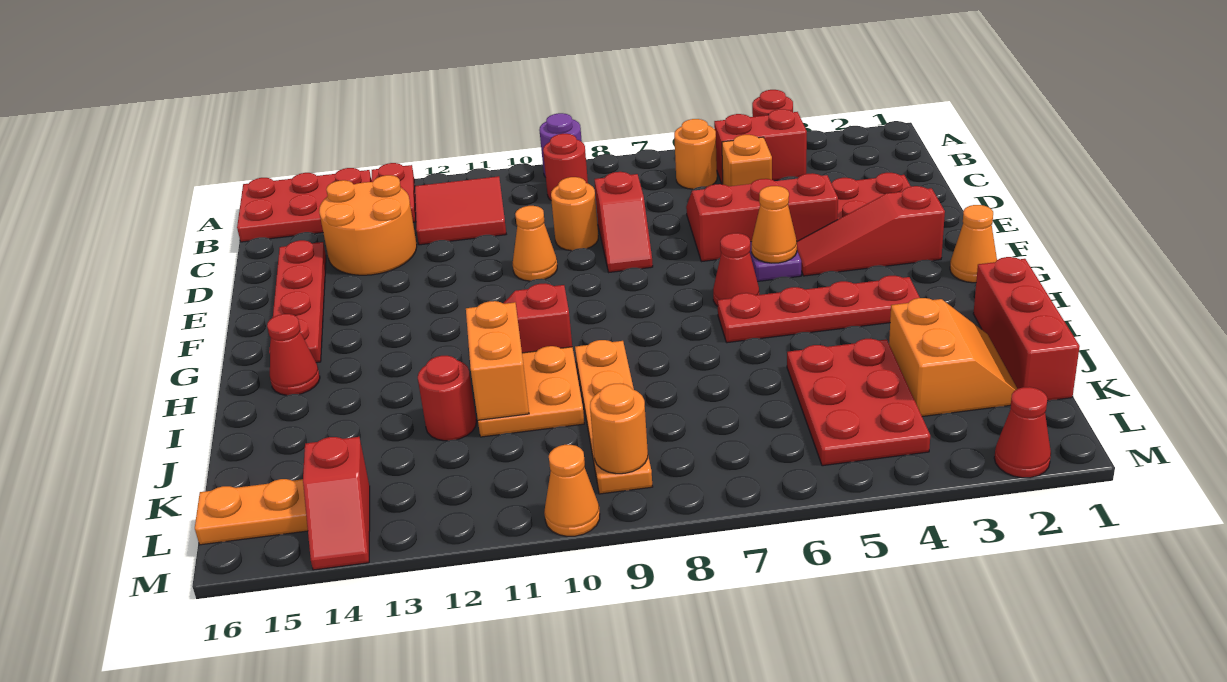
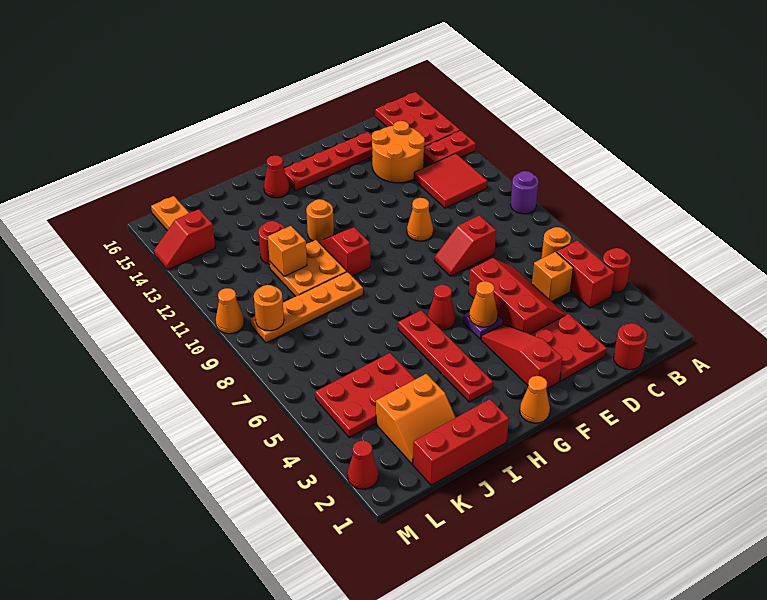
red 1x1 round brick [543,134,588,200] -> red 1x1 round brick moved to [614,323,647,370]
orange 1x1 round brick [551,177,598,251] -> orange 1x1 round brick moved to [306,199,334,242]
orange 1x2 brick [466,301,529,420] -> orange 1x1 brick [268,226,307,276]

